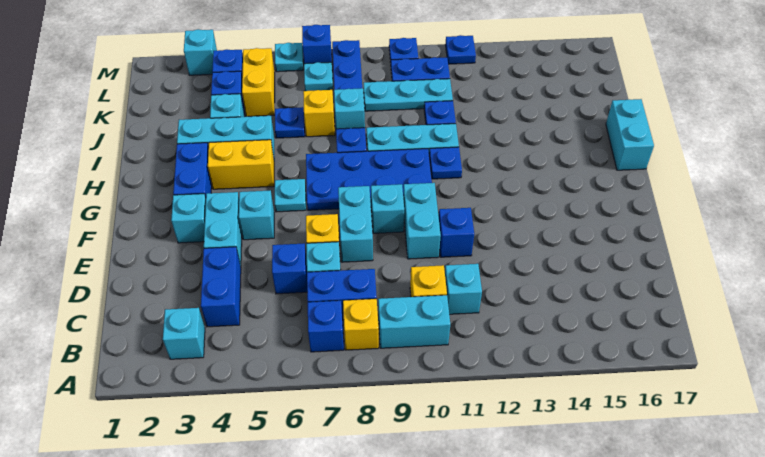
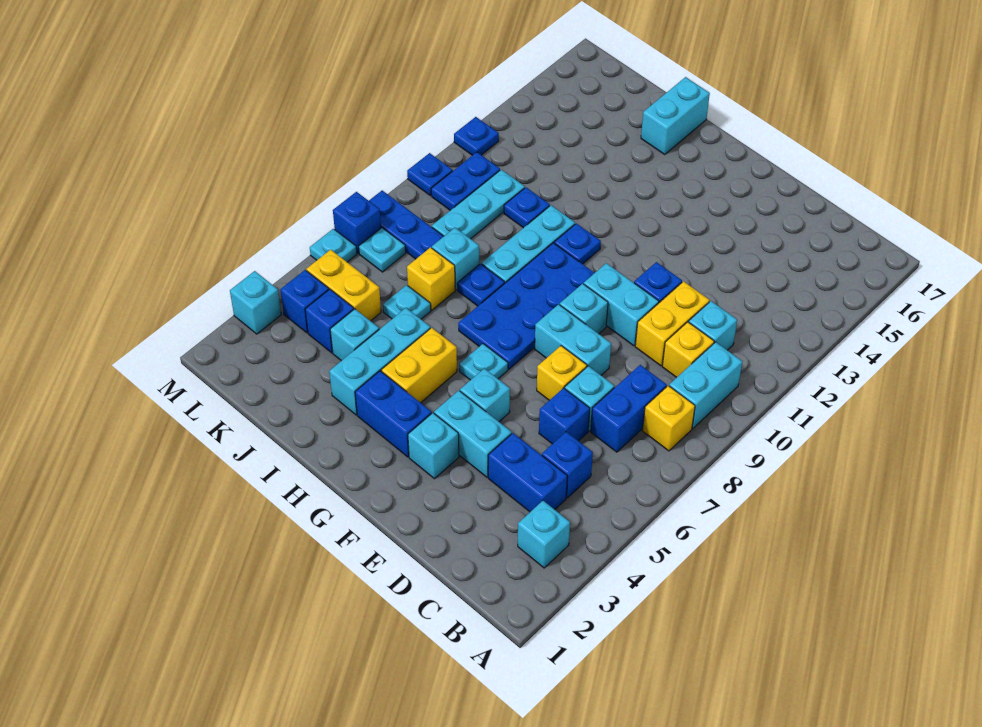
blue 1x1 brick [308,301,344,352] -> blue 1x1 brick moved to [542,432,593,498]
none -> yellow 1x2 brick [635,281,710,366]
cyan 1x2 brick [606,99,654,170] -> cyan 1x2 brick turned to [641,77,710,154]
blue 1x1 plate [275,107,305,138] -> cyan 1x1 plate [383,285,431,319]

